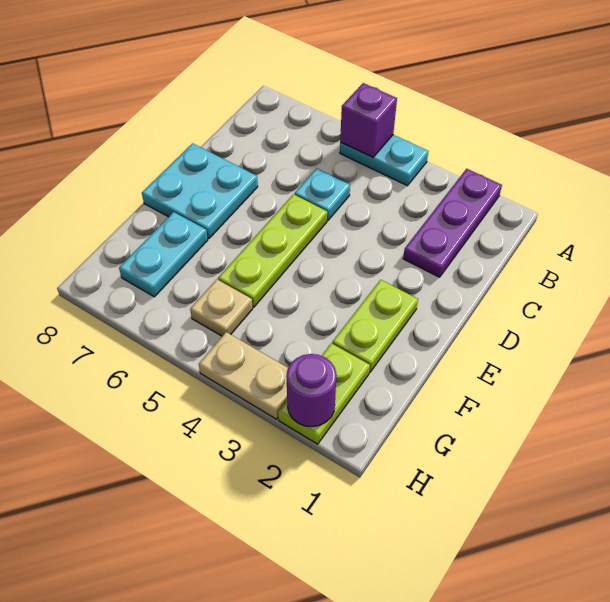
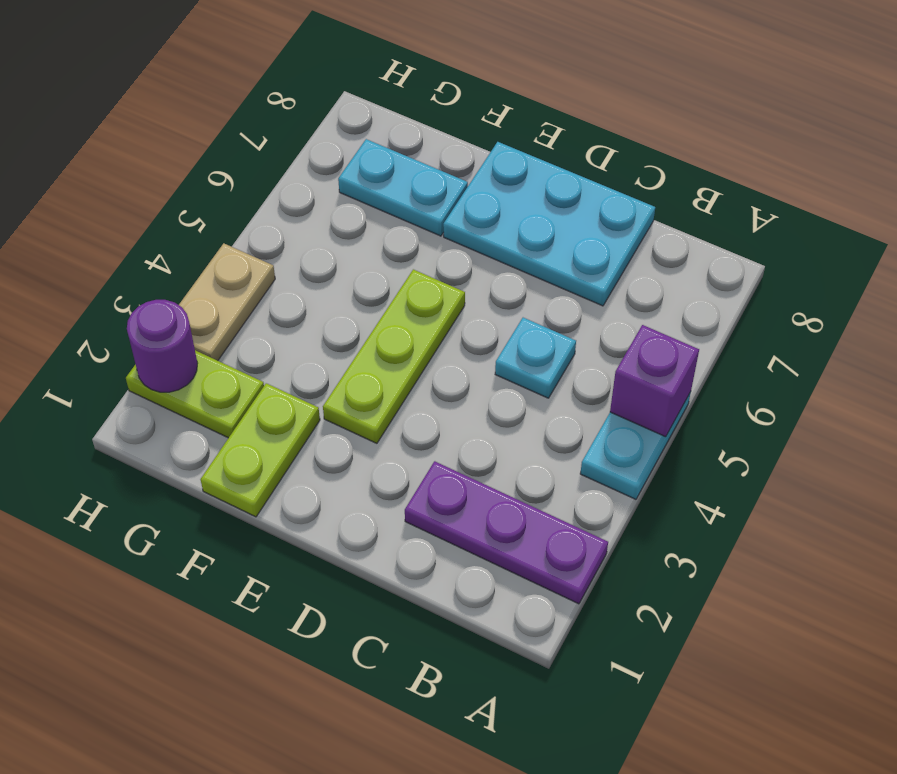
lime 1x3 plate [218,194,327,307] -> lime 1x3 plate turned to [323,269,465,443]
cyan 2x2 plate [142,143,258,239] -> cyan 2x3 plate [443,142,655,306]
lime 1x2 plate [332,280,418,372] -> lime 1x2 plate turned to [201,383,320,517]
tan 1x1 plate [190,279,253,336] -> none

